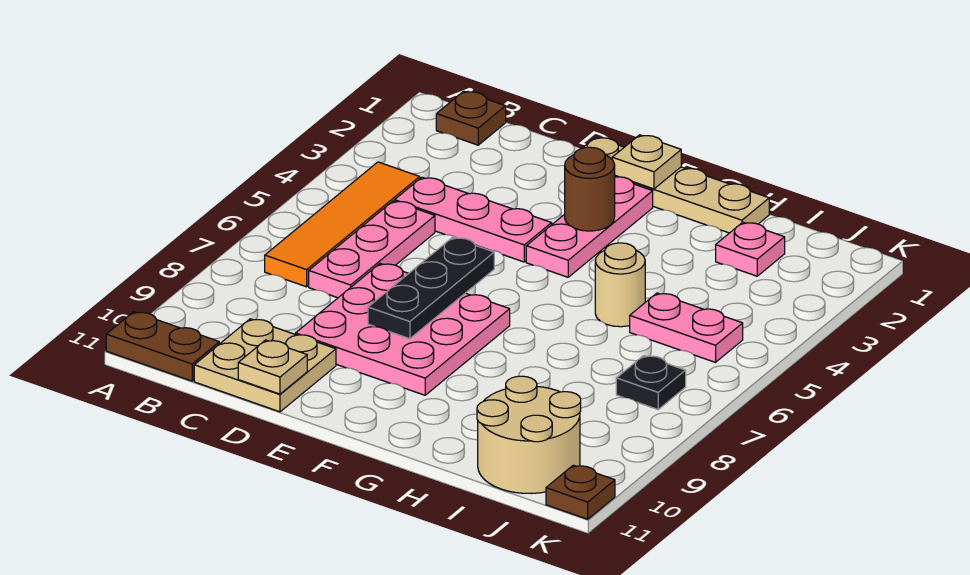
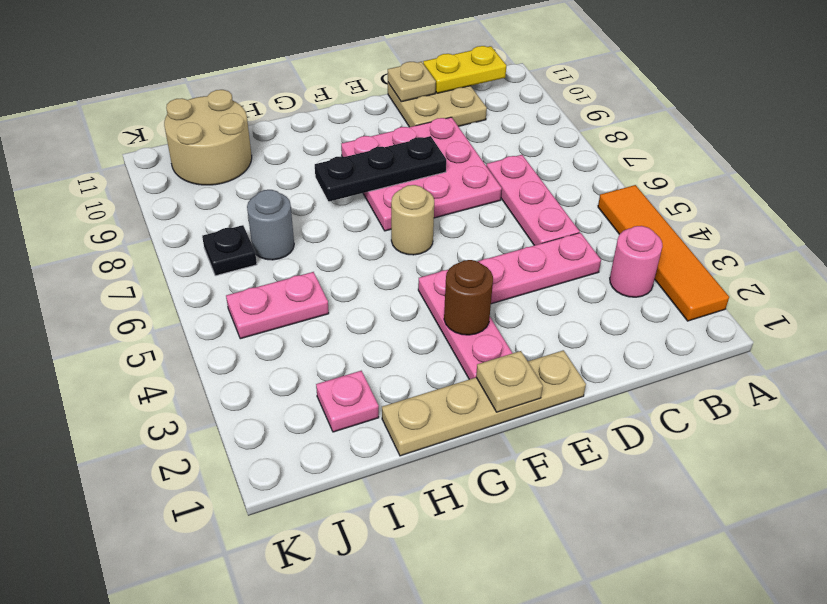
brown 1x2 plate [106,312,219,381] -> none
brown 1x1 plate [436,91,506,145] -> none
none -> pink 1x1 round brick [610,226,663,297]
orange 1x4 tile [265,162,420,287] -> orange 1x4 tile moved to [598,185,729,321]
none -> yellow 1x2 plate [423,46,506,93]
black 1x3 plate [368,238,494,339] -> black 1x3 plate turned to [315,136,446,201]
tan 1x1 round brick [595,243,645,327] -> tan 1x1 round brick moved to [391,185,434,255]
none -> grey 1x1 round brick [247,190,294,260]
brown 1x1 plate [546,465,615,519] -> none

